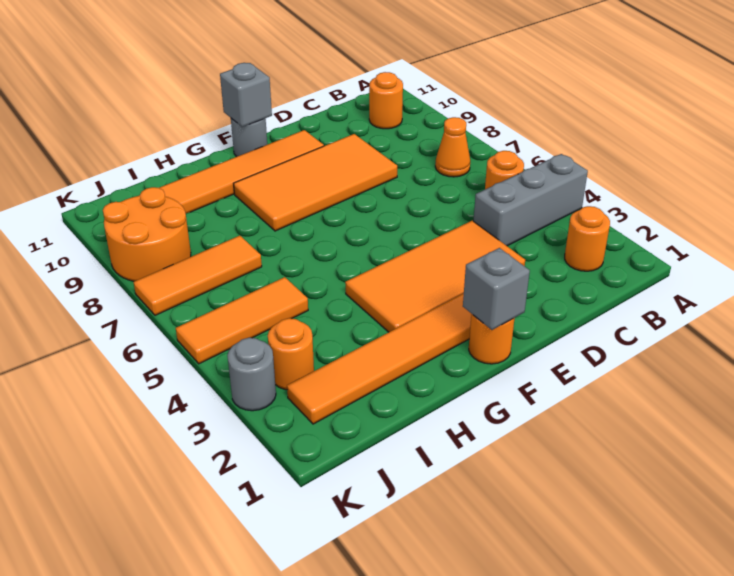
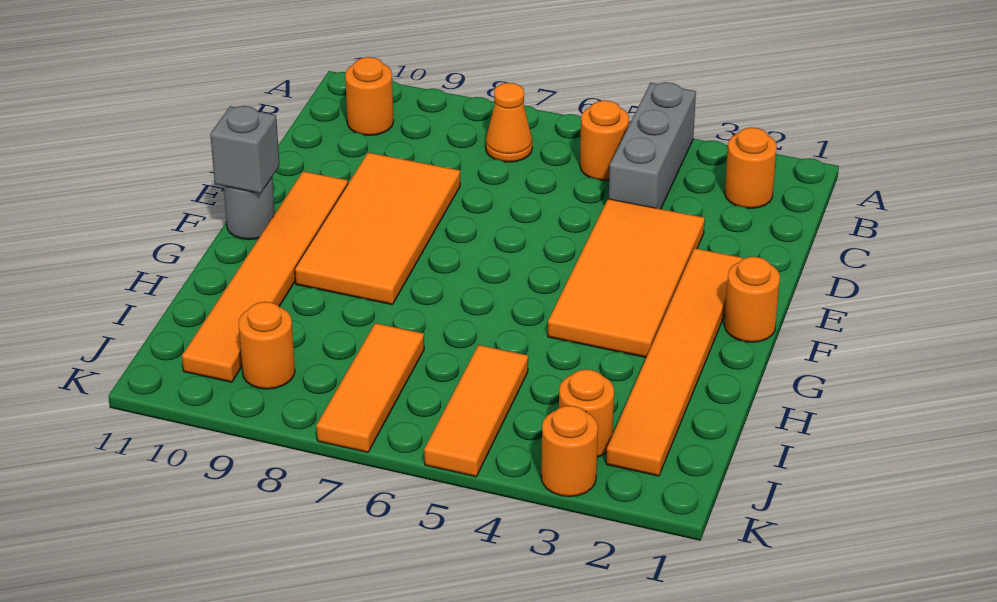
grey 1x1 brick [463,248,530,330] -> none
orange 2x2 round brick [103,187,191,281] -> orange 1x1 round brick [238,302,295,389]
grey 1x1 round brick [227,338,276,411] -> orange 1x1 round brick [541,406,598,497]

